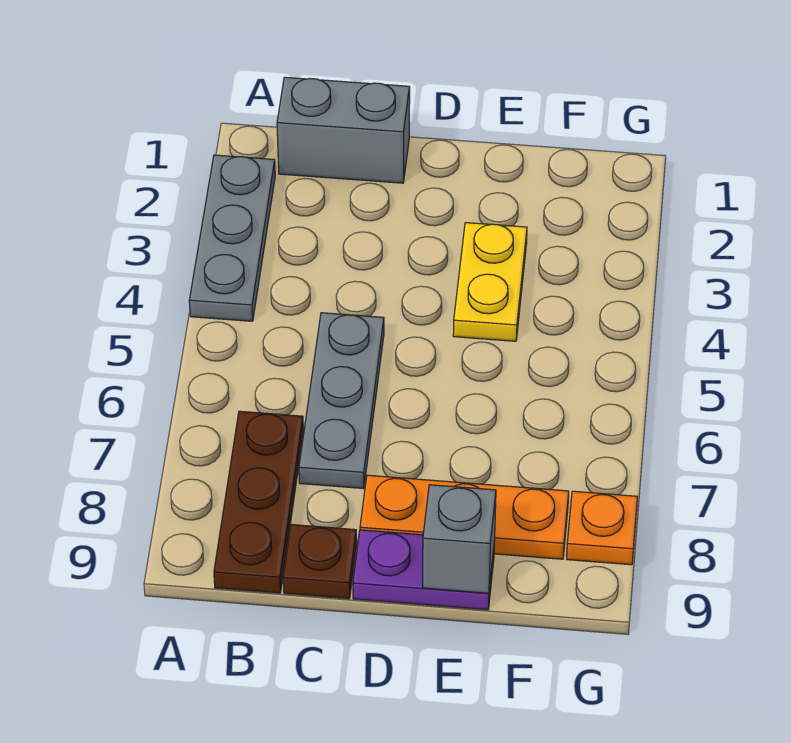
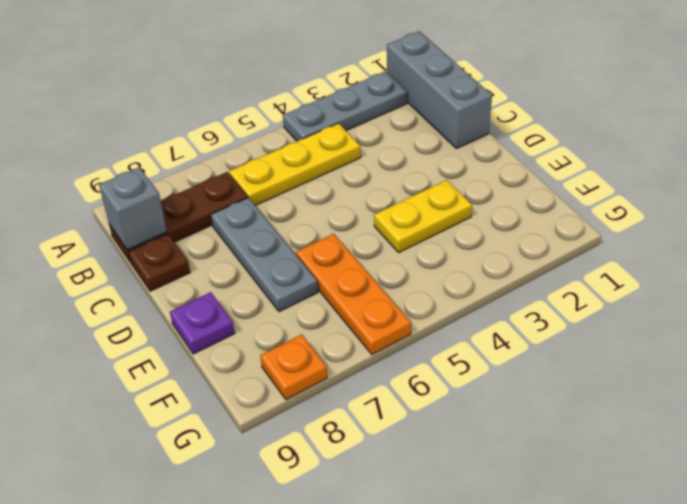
grey 1x2 brick [277,77,410,183] -> grey 1x3 brick [387,31,492,149]
none -> yellow 1x3 plate [229,123,361,205]
grey 1x3 plate [299,313,384,489] -> grey 1x3 plate turned to [211,198,318,312]
orange 1x3 plate [360,475,569,559] -> orange 1x3 plate moved to [296,234,411,354]
purple 1x2 plate [353,530,494,610] -> purple 1x1 plate [170,292,235,354]
grey 1x1 brick [423,485,496,593] -> grey 1x1 brick moved to [99,167,167,250]

